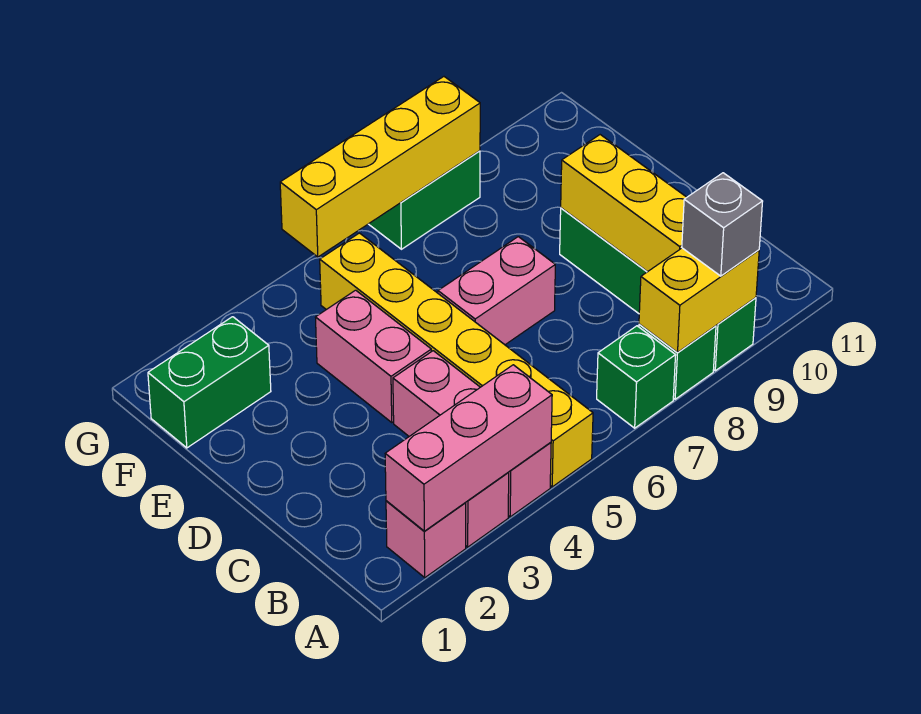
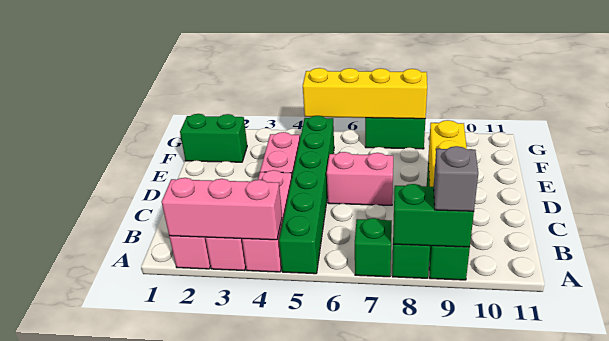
yellow 1x6 brick [320,233,593,487] -> green 1x6 brick [279,116,334,274]
yellow 1x2 brick [639,248,759,352] -> green 1x2 brick [393,184,474,247]

